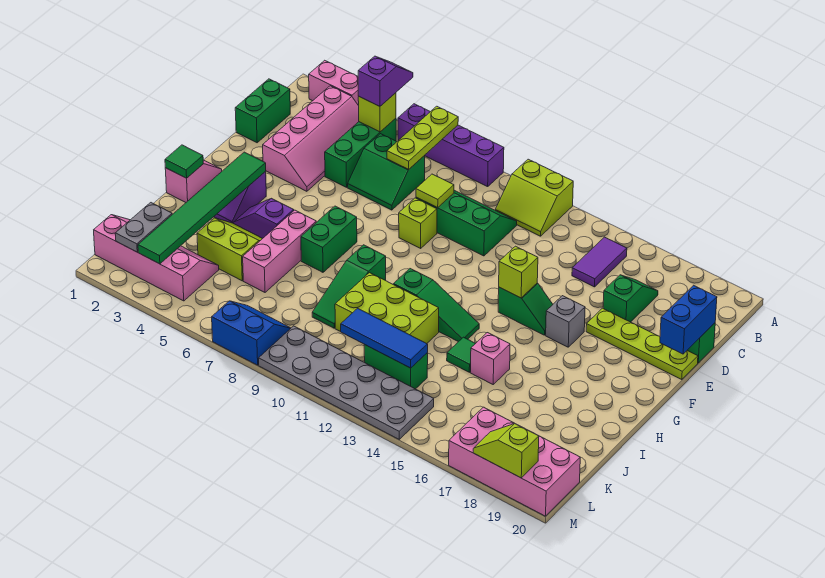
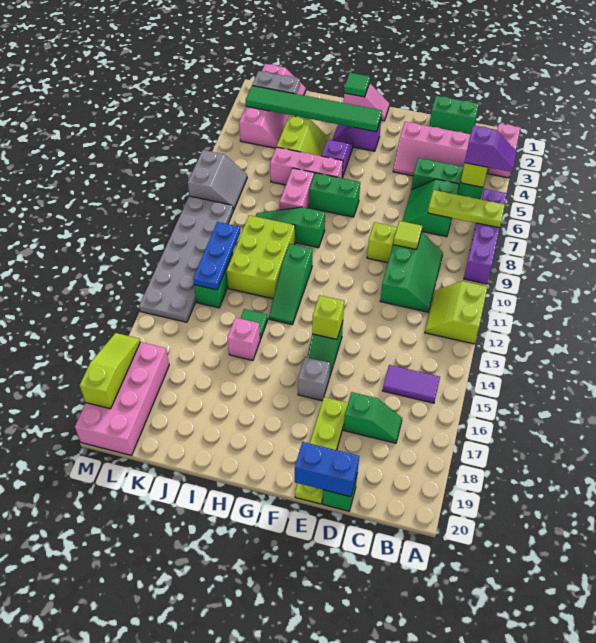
none -> pink 1x2 brick [280,168,314,210]
blue 1x3 tile [341,308,428,368] -> blue 1x3 plate [193,222,240,290]
blue 2x2 slope [212,301,291,365] -> grey 2x2 slope [188,150,247,210]
lime 1x2 slope [473,424,539,478] -> lime 1x3 slope [80,333,140,409]

